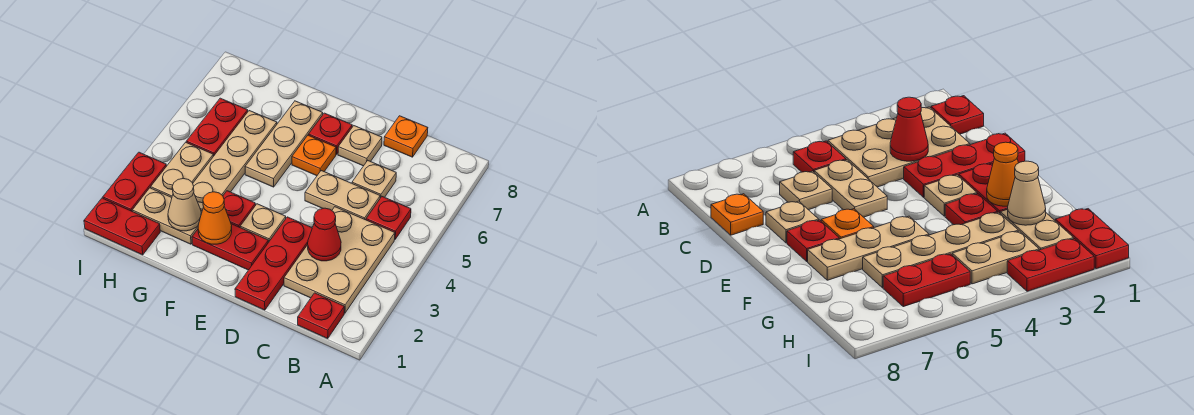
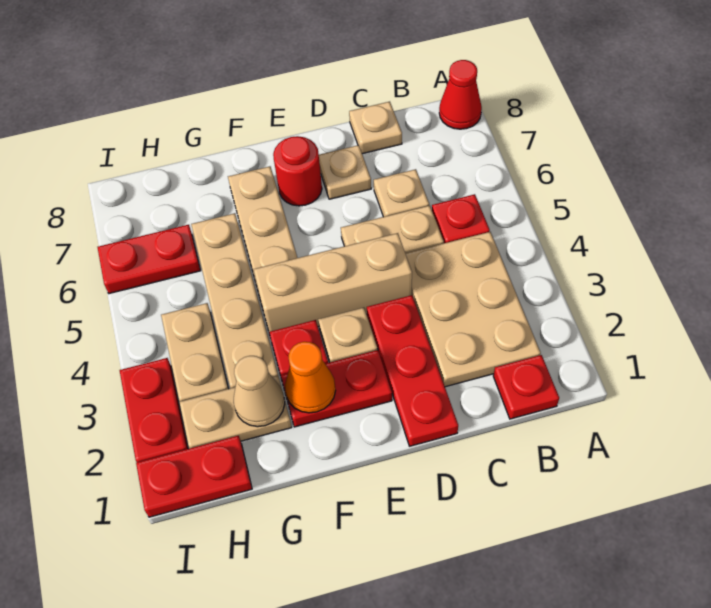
red 1x1 cone [308,208,341,261] -> red 1x1 cone moved to [439,60,482,129]
orange 1x1 plate [384,116,428,157] -> tan 1x1 plate [349,102,402,154]
none -> tan 1x3 brick [254,233,412,332]
orange 1x1 plate [292,135,336,176] -> none
red 1x1 plate [309,113,352,154] -> red 1x1 round brick [273,136,322,206]
red 1x2 plate [186,98,248,156] -> red 1x2 plate turned to [98,225,201,294]

